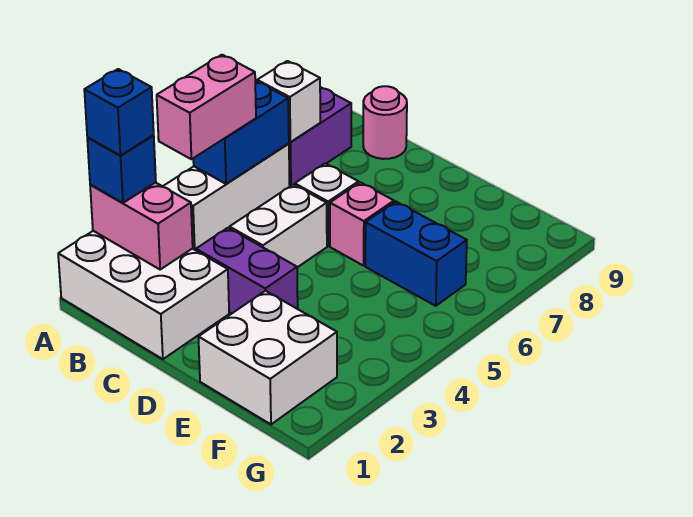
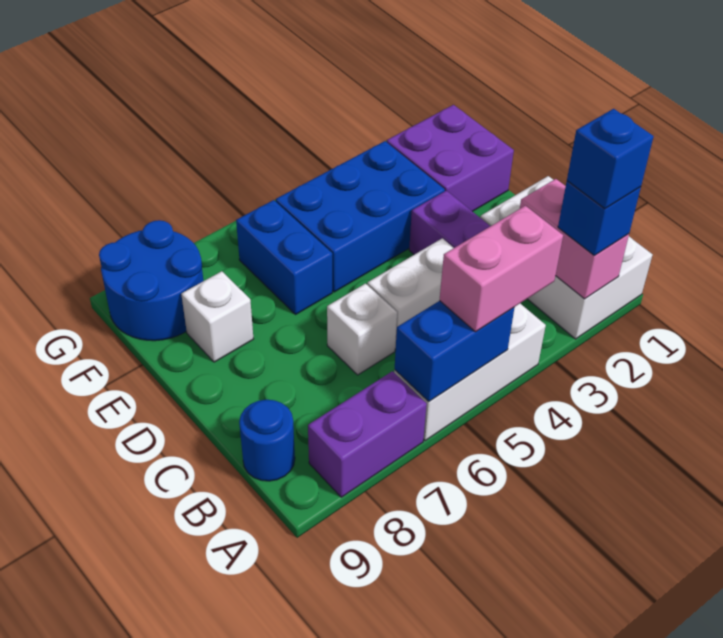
white 1x1 brick [257,61,320,142] -> white 1x1 brick moved to [181,271,253,362]
pink 1x1 round brick [363,86,407,159] -> blue 1x1 round brick [239,400,295,481]
pink 1x1 brick [330,182,394,266] -> none
white 2x2 brick [198,291,337,424] -> purple 2x2 brick [387,105,514,211]
none -> blue 2x3 brick [276,141,445,292]
none -> blue 2x2 round brick [99,220,203,341]

